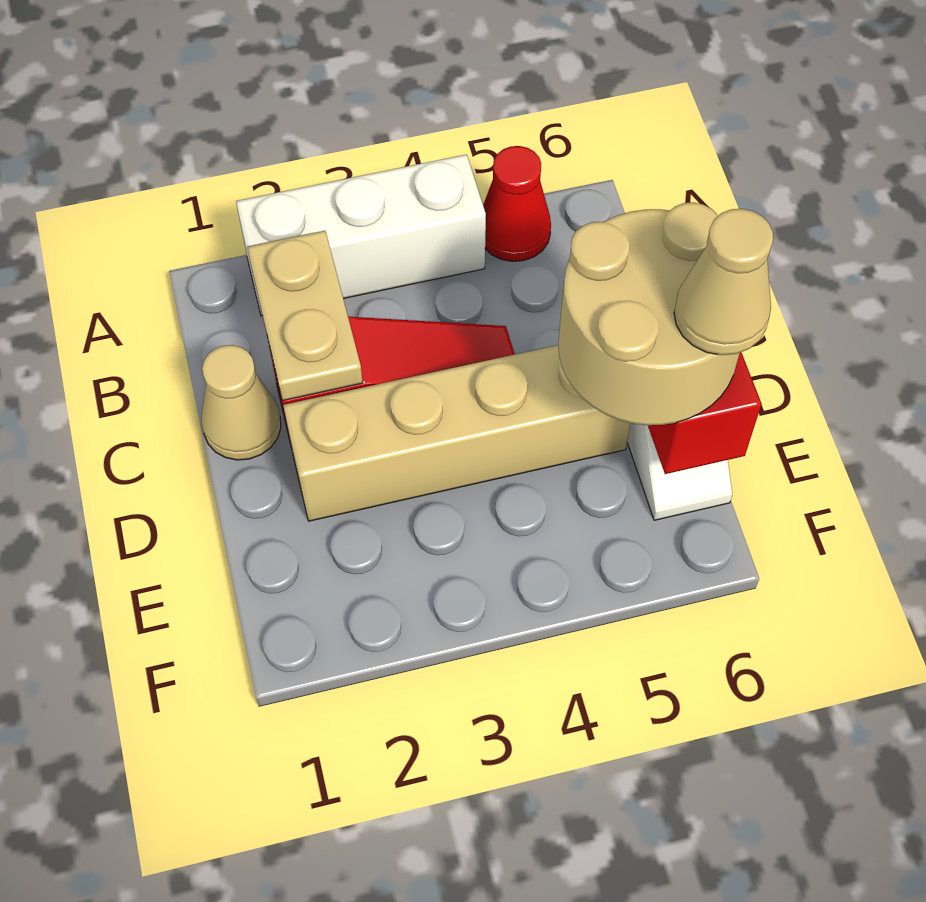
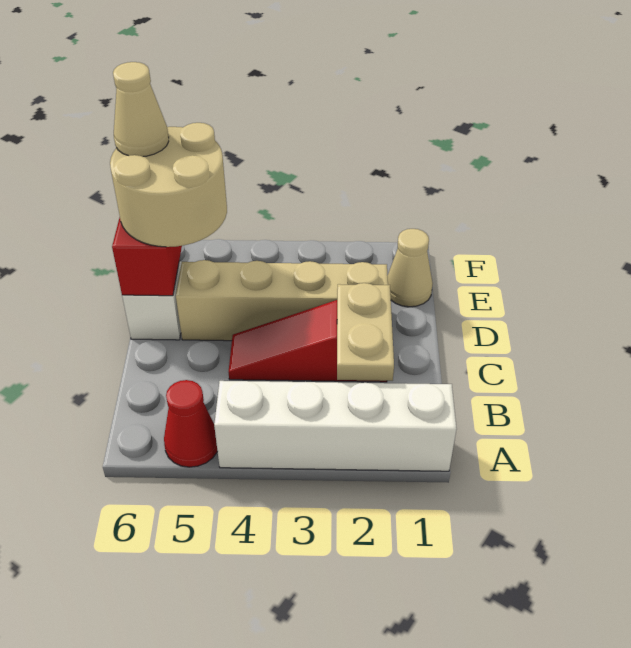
white 1x3 brick [236,154,486,316] -> white 1x4 brick [214,381,457,471]
tan 1x1 cone [202,345,281,460] -> tan 1x1 cone moved to [388,229,433,307]

